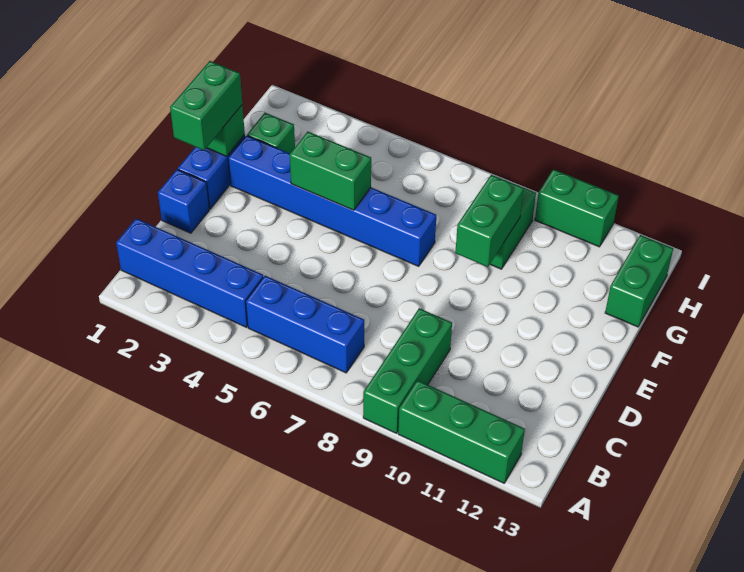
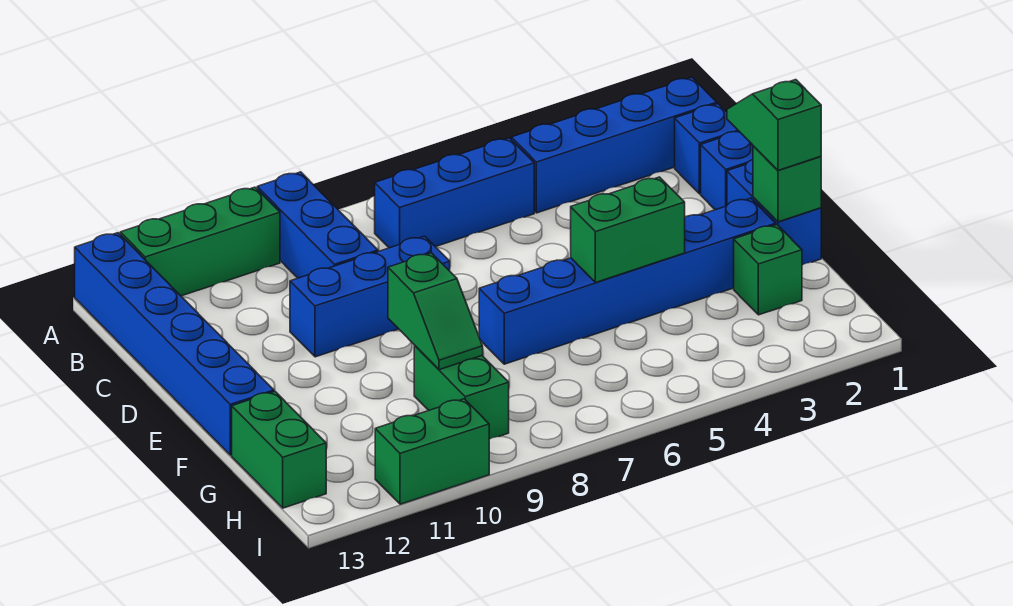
green 1x3 brick [363,308,452,433] -> blue 1x3 brick [257,172,378,278]
none -> blue 1x6 brick [75,233,274,455]
none -> blue 1x1 brick [675,104,739,194]
none -> blue 1x3 brick [290,236,450,357]
green 1x2 brick [170,61,242,150] -> green 1x2 slope [727,80,821,170]
green 1x2 brick [455,175,524,267] -> green 1x2 slope [388,253,483,370]

